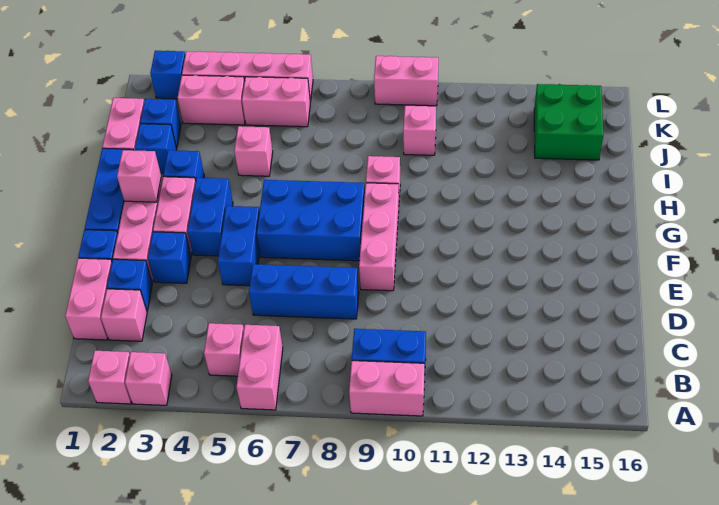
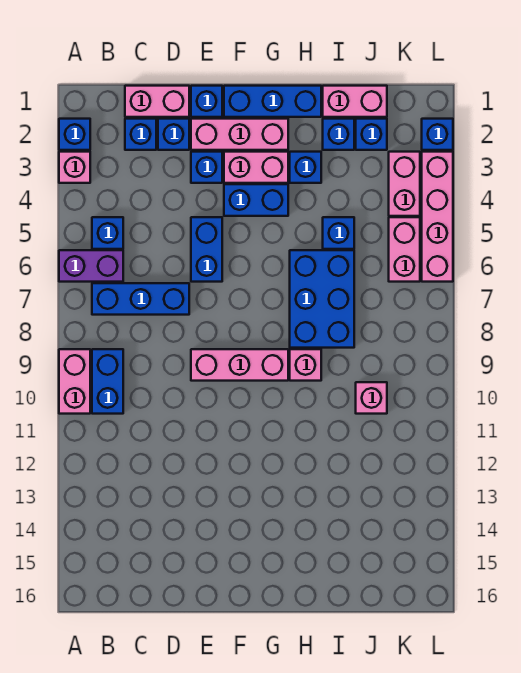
pink 1x1 brick [88,351,131,404] -> blue 1x1 brick [59,119,90,150]
pink 1x2 brick [236,325,283,410] -> purple 1x2 brick [59,250,123,282]
pink 1x1 brick [204,323,244,376] -> blue 1x1 brick [92,217,123,249]
pink 1x1 brick [101,289,147,341] -> blue 1x1 brick [125,119,156,150]
blue 1x3 brick [249,264,359,319] -> blue 1x3 brick turned to [92,283,189,315]
blue 1x2 brick [218,206,260,286] -> blue 1x2 brick turned to [191,217,222,282]
blue 2x3 brick [257,180,365,261] -> blue 2x3 brick moved to [290,250,354,348]
pink 1x1 brick [117,150,161,202] -> none
pink 1x1 brick [234,126,273,176] -> blue 1x1 brick [323,217,354,249]
green 2x2 brick [534,84,603,160] -> none
pink 1x2 brick [374,56,438,106] -> none

